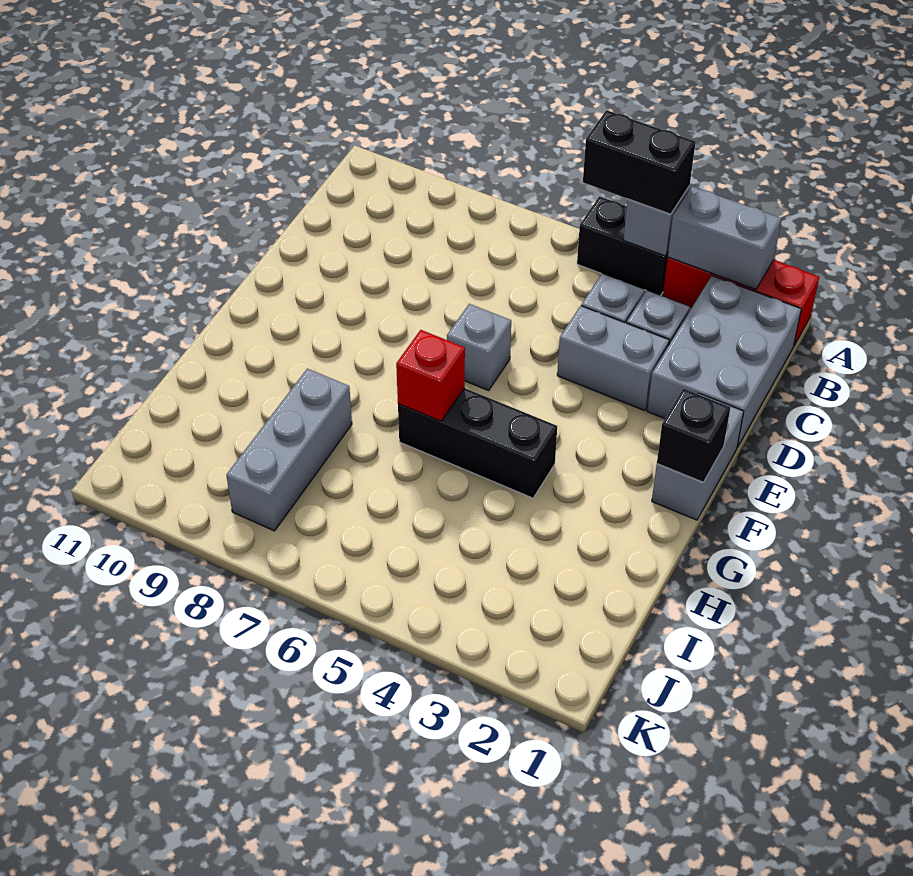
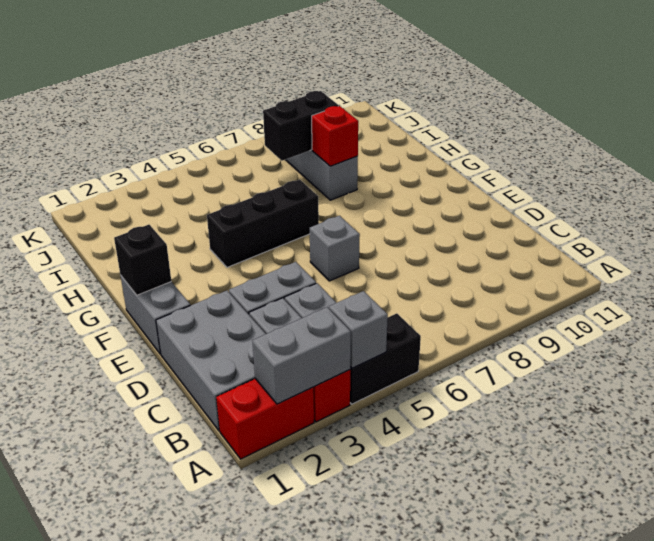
black 1x2 brick [583,110,695,214] -> black 1x2 brick moved to [263,91,339,161]
red 1x1 brick [396,330,465,421] -> red 1x1 brick moved to [312,106,358,166]

